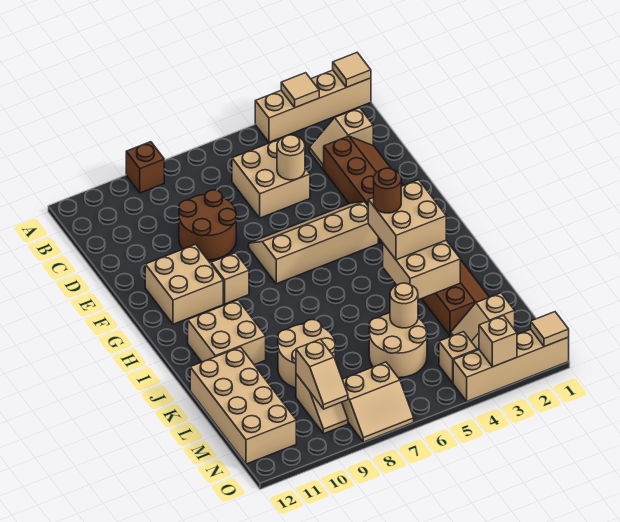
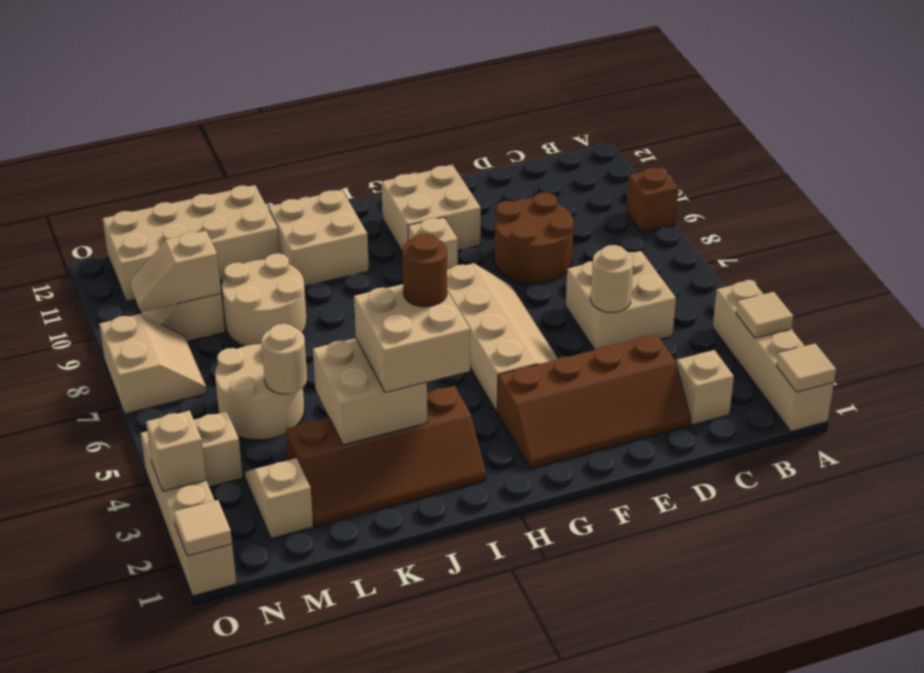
tan 2x2 slope [342,362,414,442] -> tan 2x2 slope turned to [99,314,207,414]

